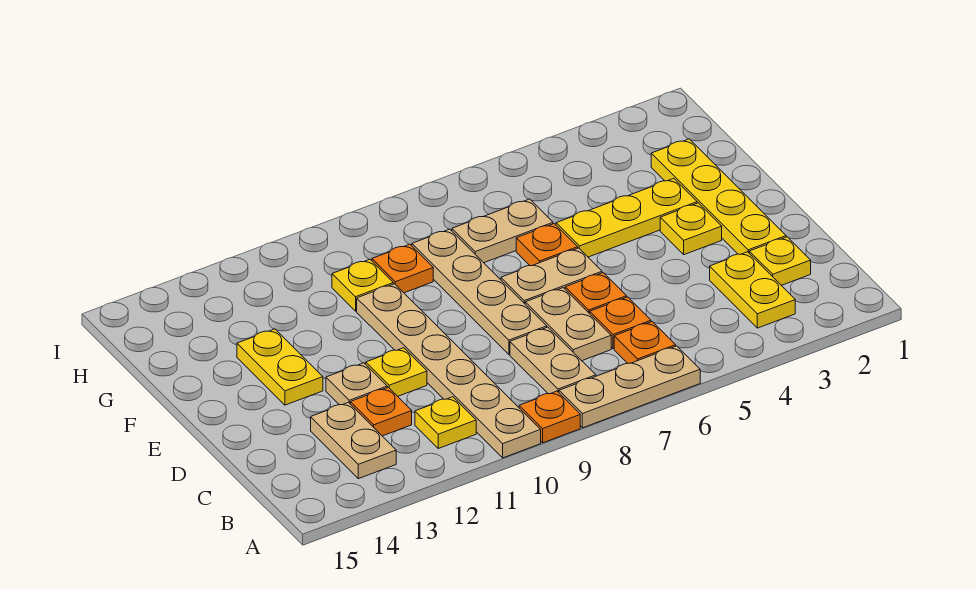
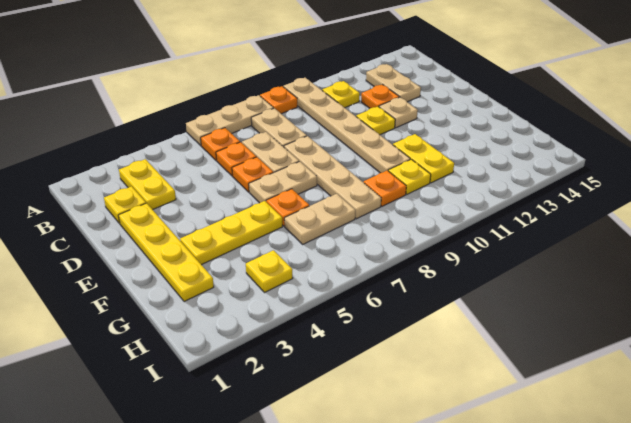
yellow 1x1 plate [660,203,722,255] -> yellow 1x1 plate moved to [246,250,293,293]
yellow 1x2 plate [237,329,323,405] -> yellow 1x2 plate moved to [393,134,454,183]

